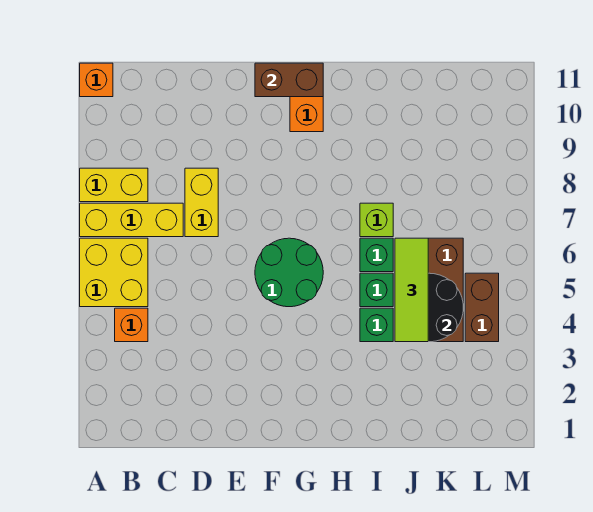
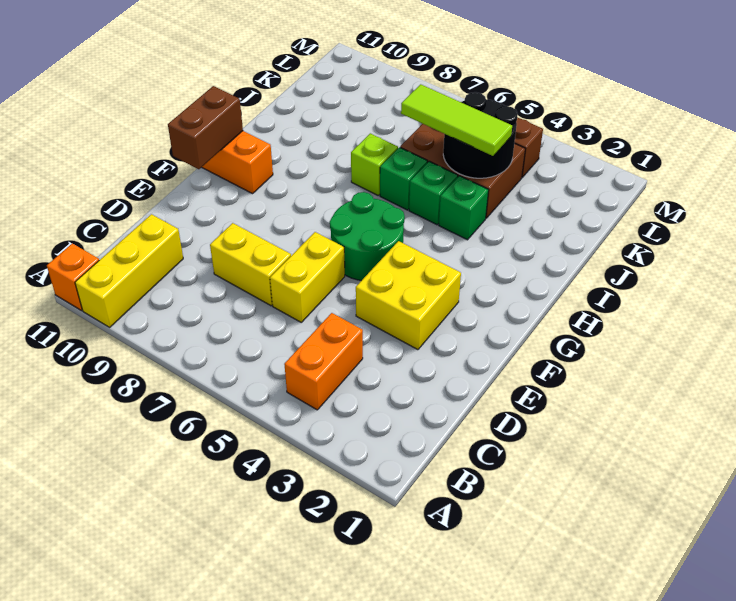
yellow 2x2 brick [80,238,148,307] -> yellow 2x2 brick moved to [356,241,461,350]
yellow 1x3 brick [80,203,183,237] -> yellow 1x3 brick moved to [75,214,183,327]
yellow 1x2 brick [80,168,148,202] -> yellow 1x2 brick moved to [270,232,345,322]
orange 1x1 brick [115,308,148,342] -> orange 1x2 brick [284,313,363,410]

